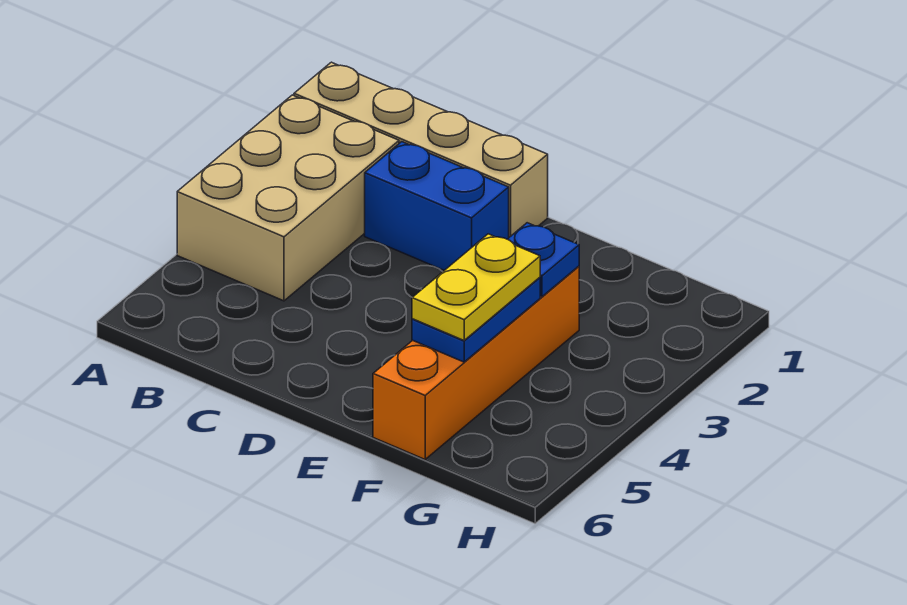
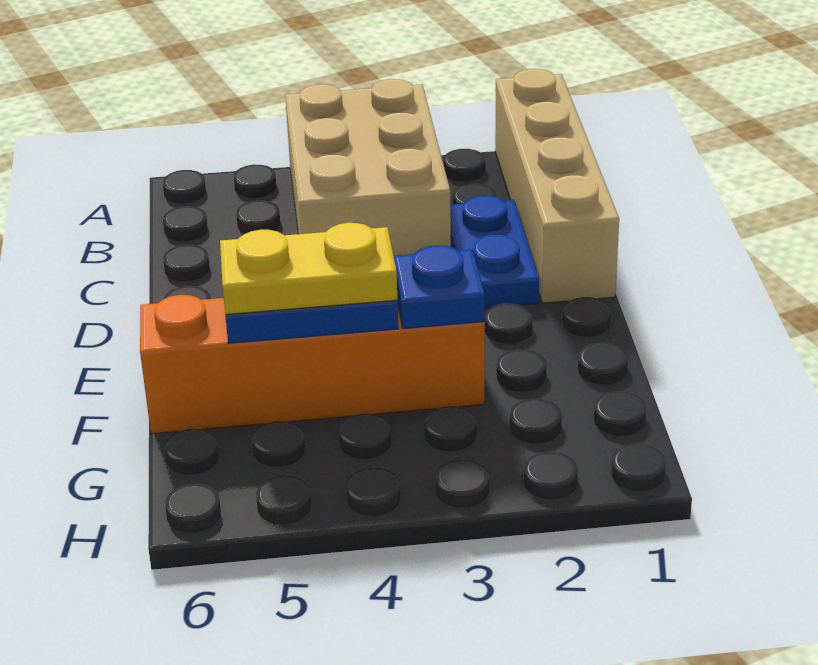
tan 2x3 brick [177,95,399,301] -> tan 2x3 brick turned to [285,79,451,256]
blue 1x2 brick [365,142,509,270] -> blue 1x2 plate [450,196,539,308]

